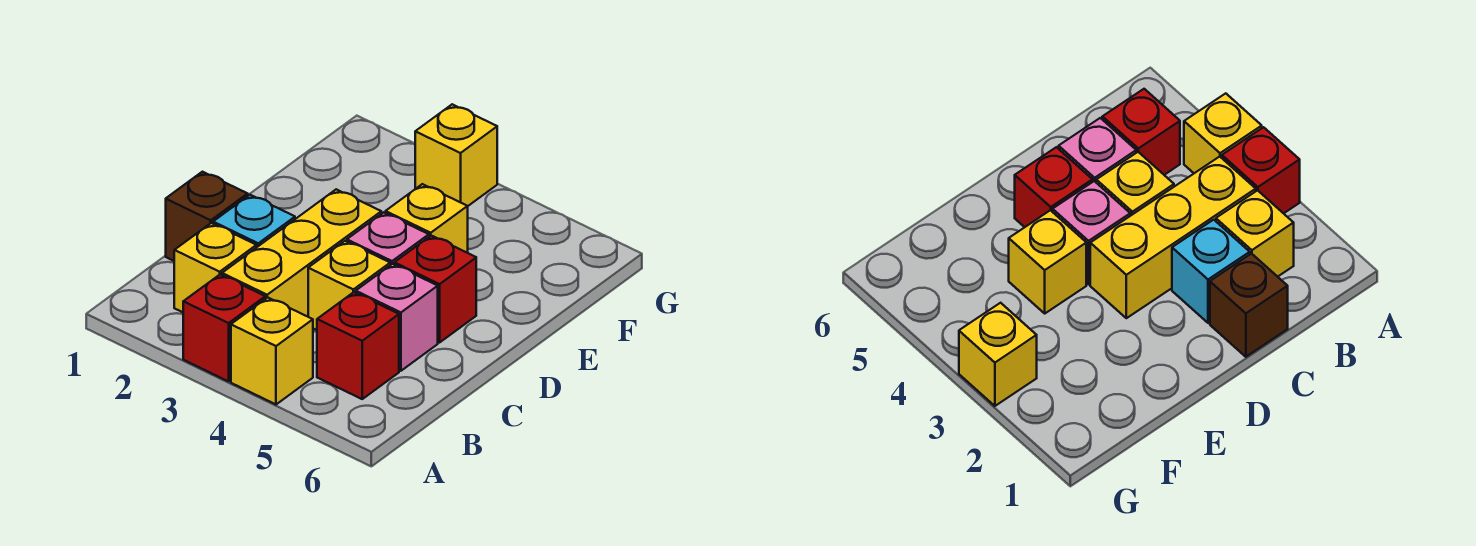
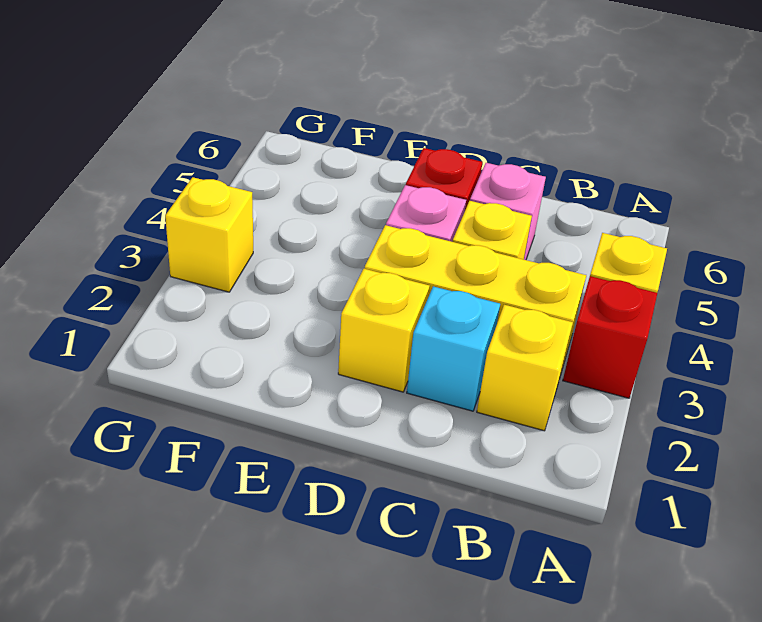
red 1x1 brick [317,292,399,399] -> none
brown 1x1 brick [166,172,248,261] -> none
yellow 1x1 brick [386,184,468,253] -> yellow 1x1 brick moved to [338,269,429,392]

